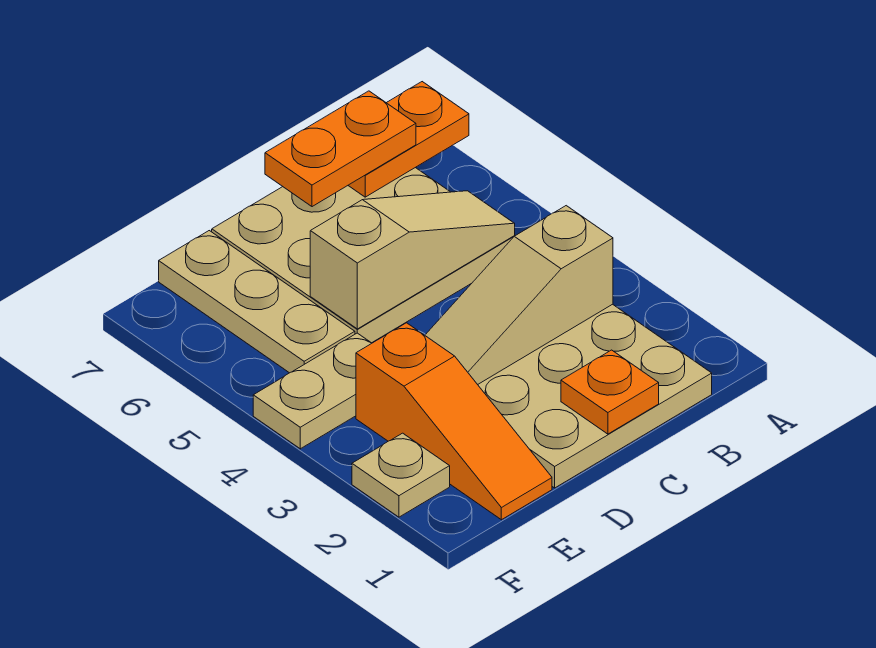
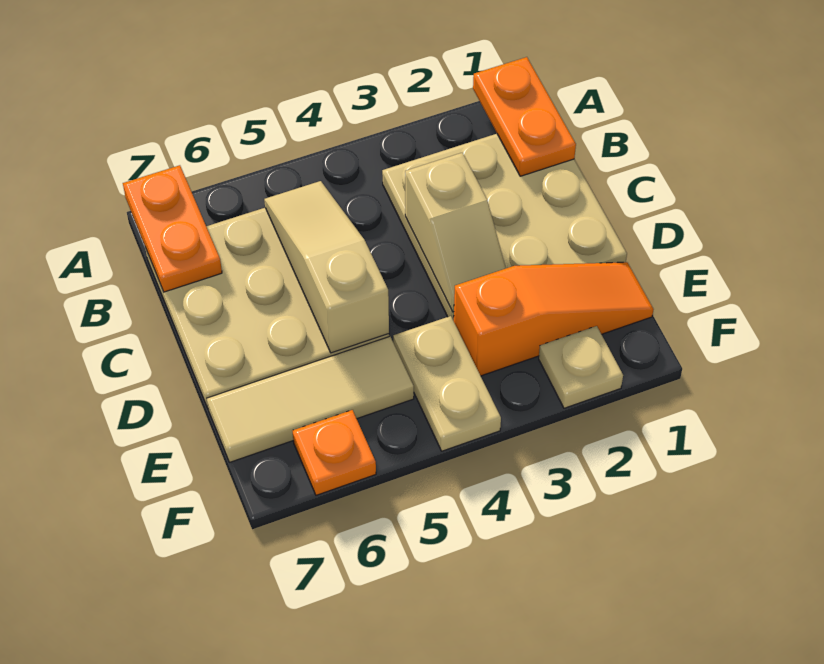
tan 1x3 slope [425,206,613,385] -> tan 1x2 slope [405,153,506,312]
orange 1x2 plate [265,91,416,207] -> orange 1x2 plate moved to [473,57,576,176]
orange 1x1 plate [561,350,659,434] -> orange 1x1 plate moved to [293,410,376,495]
tan 1x3 plate [159,231,355,373] -> tan 1x3 tile [207,336,414,462]

